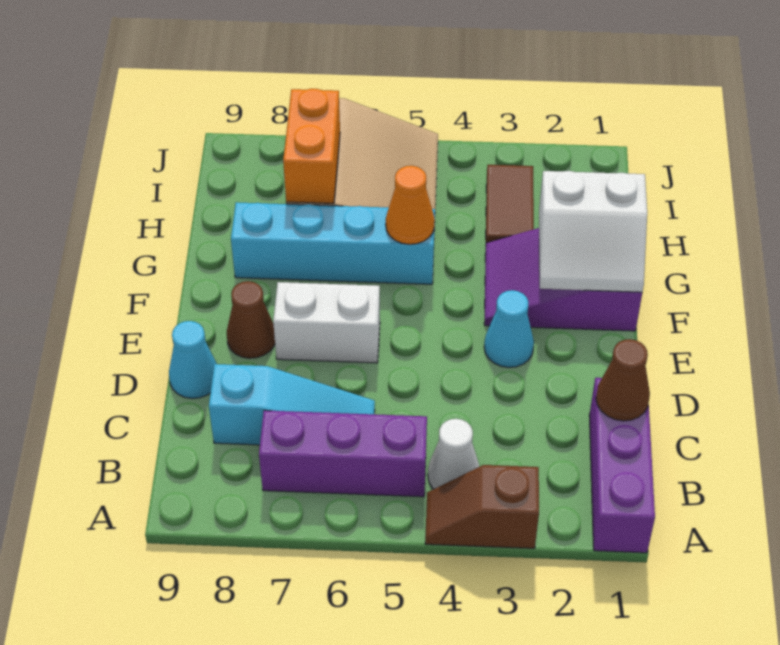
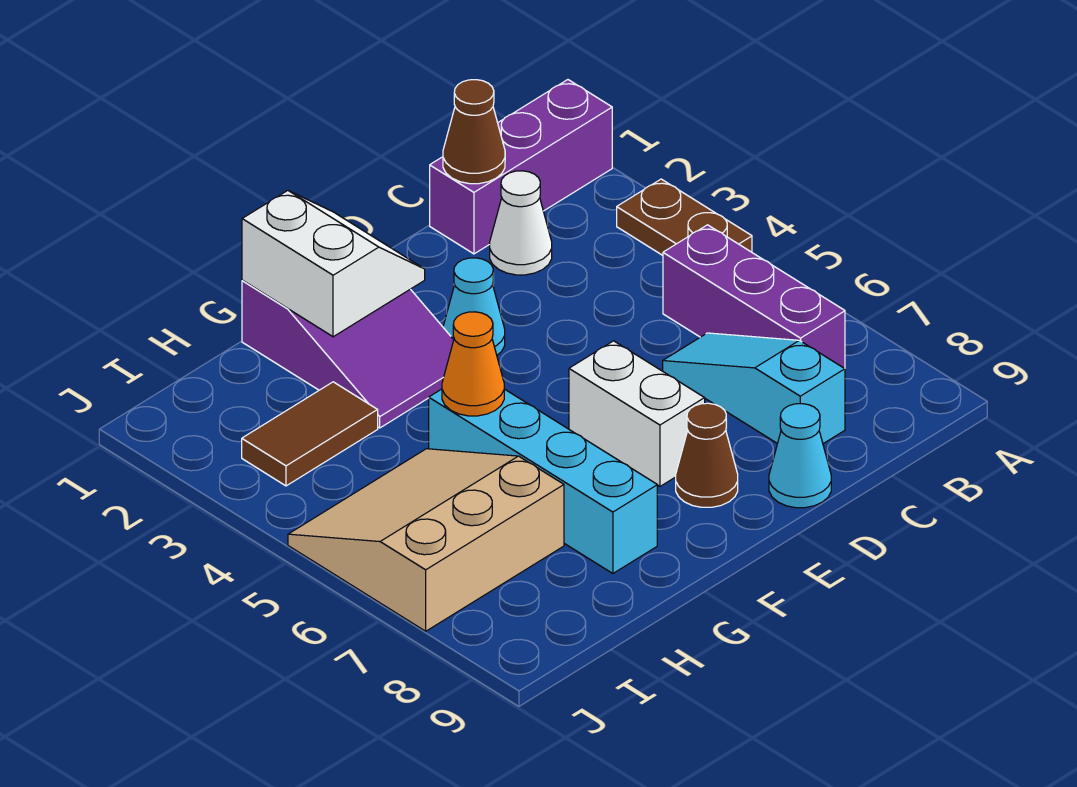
brown 1x2 slope [425,465,539,548] -> brown 1x2 plate [617,179,752,255]
white 1x1 cone [428,419,479,489] -> white 1x1 cone moved to [490,171,552,275]
orange 1x2 brick [283,89,340,203] -> none

